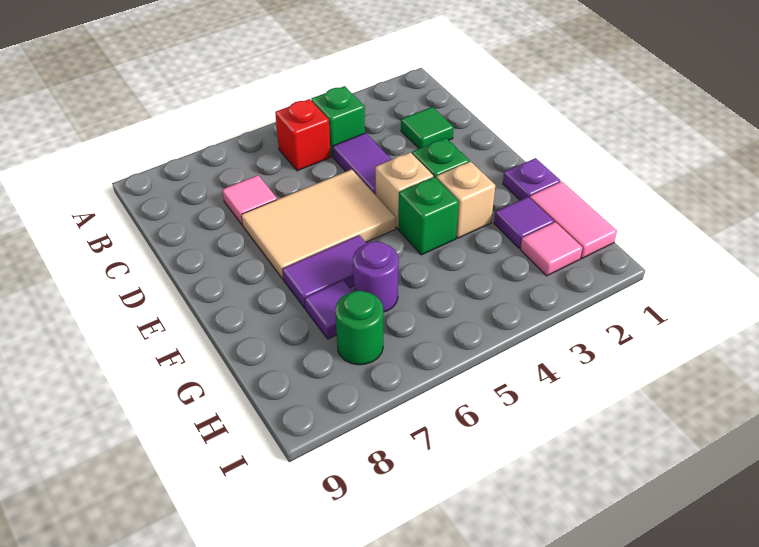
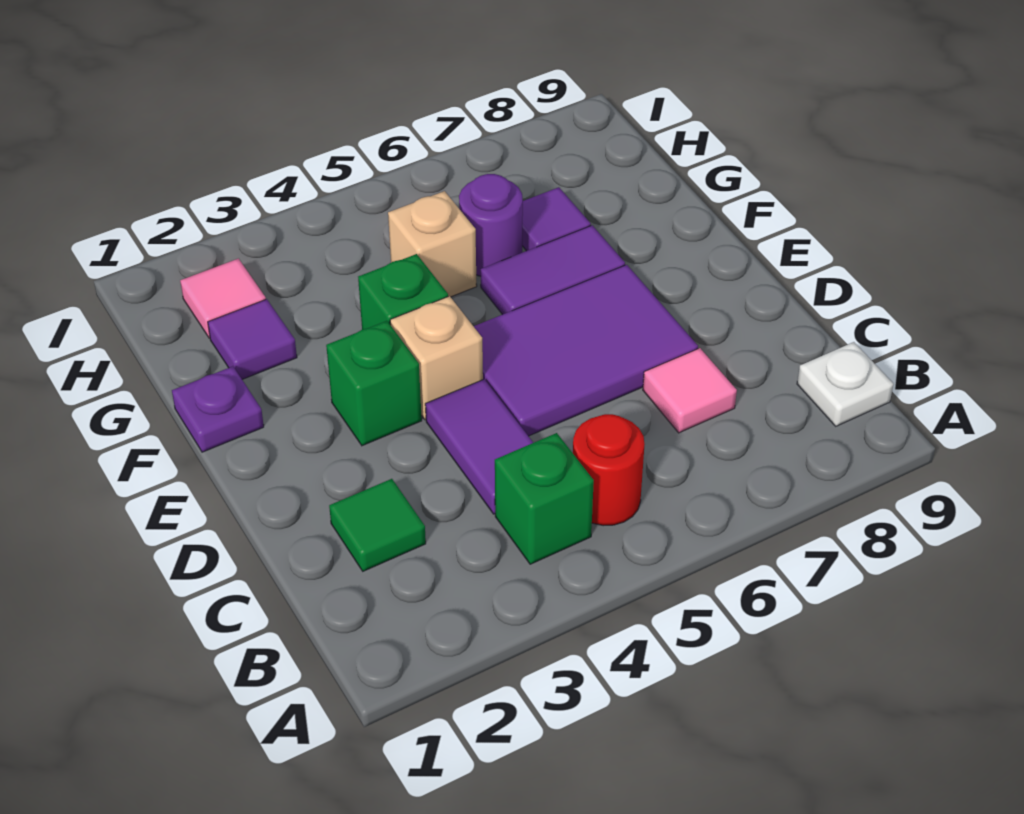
red 1x1 brick [275,99,331,171] -> red 1x1 round brick [573,414,645,526]
none -> white 1x1 plate [797,342,893,426]
tan 2x3 tile [241,170,396,279] -> purple 2x3 tile [474,265,698,436]
tan 1x1 brick [436,162,496,238] -> tan 1x1 brick moved to [388,191,477,297]
pink 1x2 tile [530,182,617,259] -> none
green 1x1 round brick [336,291,383,365] -> none

